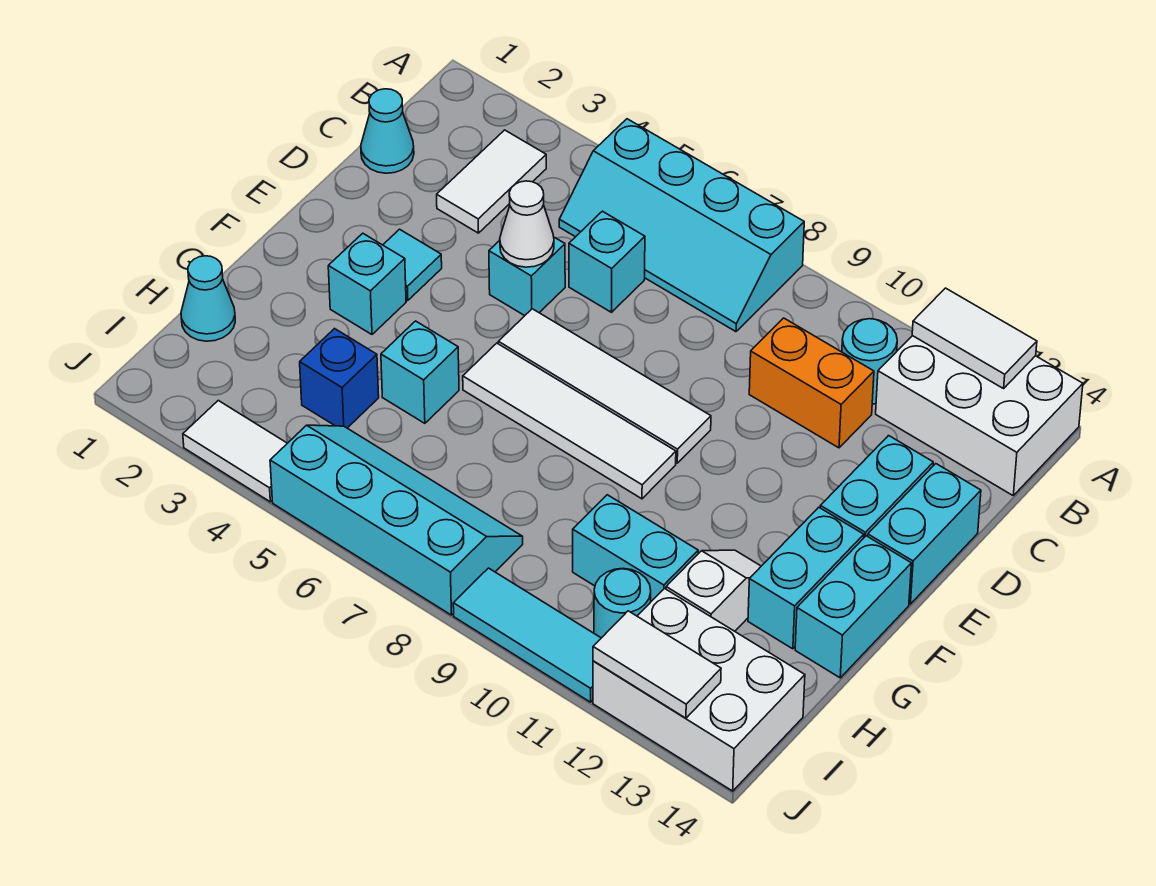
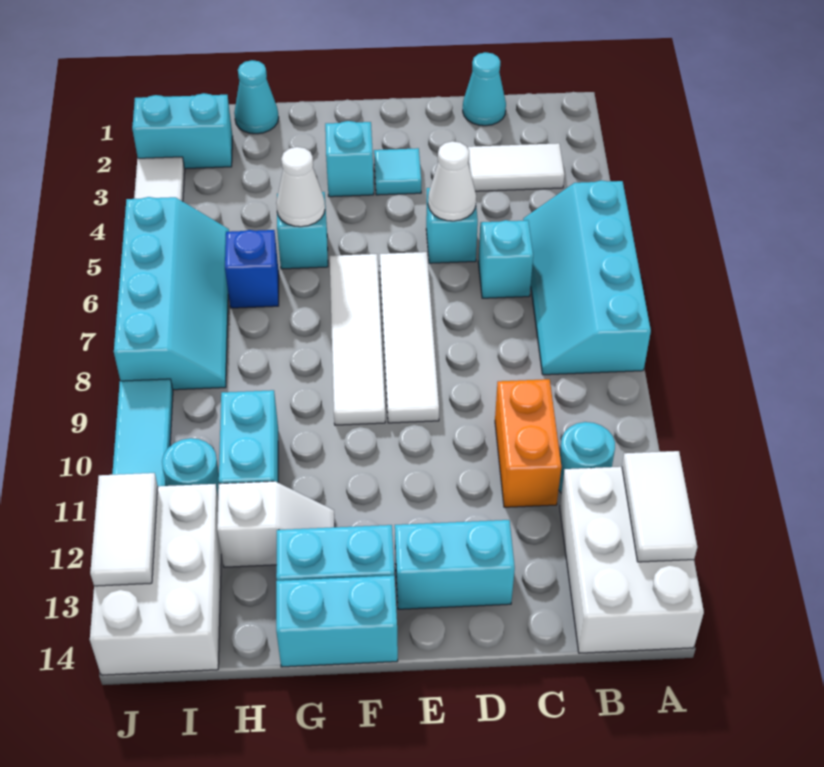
cyan 1x2 brick [868,464,981,604] -> cyan 1x2 brick moved to [132,93,233,169]
none -> white 1x1 cone [276,147,325,227]
blue 1x1 brick [300,329,379,428] -> blue 1x1 brick moved to [225,230,279,308]

